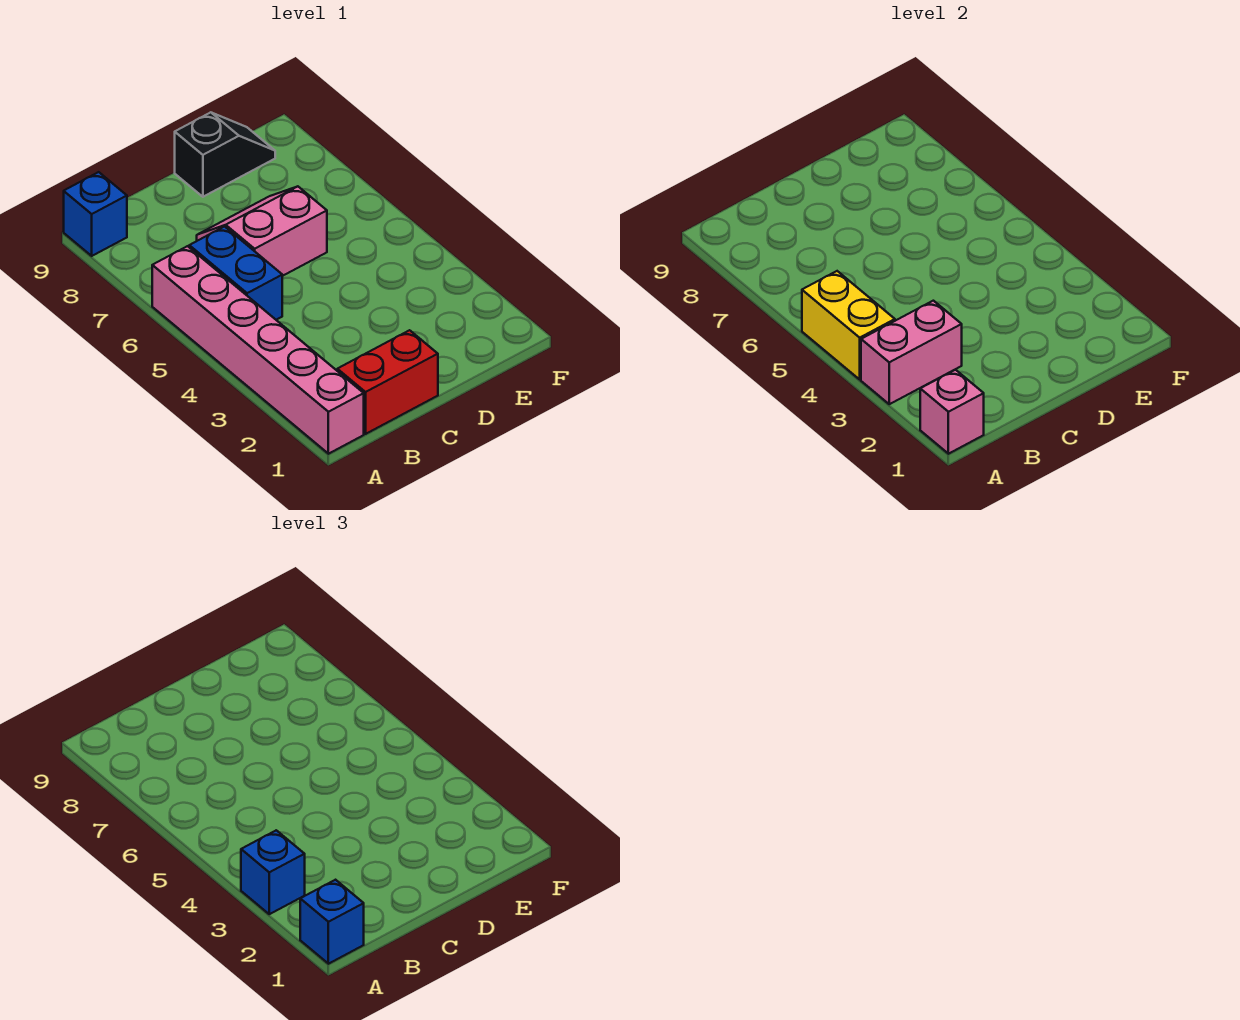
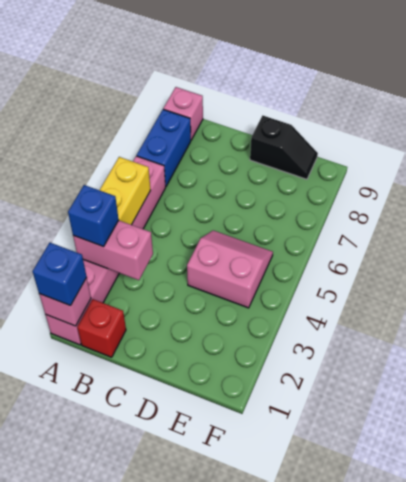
blue 1x1 brick [64,172,127,256] -> pink 1x1 brick [163,87,203,140]
red 1x2 brick [337,330,438,434] -> red 1x1 brick [77,299,126,357]
blue 1x2 brick [189,227,282,320] -> blue 1x2 brick moved to [137,109,191,186]
pink 2x2 slope [197,186,327,276] -> pink 2x2 slope moved to [187,230,273,308]

